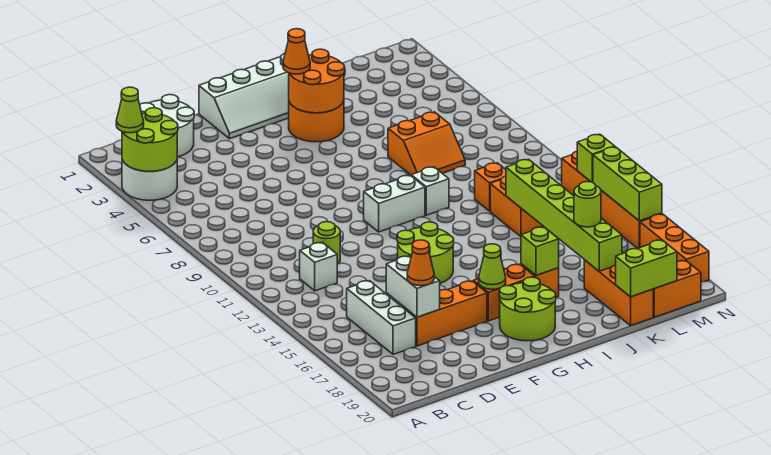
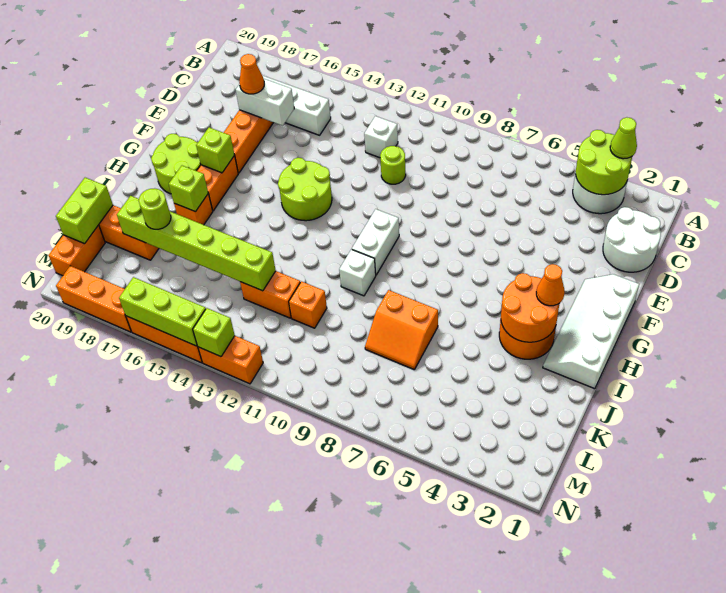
lime 1x1 cone [479,244,506,289] -> lime 1x1 brick [196,127,234,173]
orange 2x2 slope [388,112,465,175] -> orange 2x2 slope turned to [365,290,438,370]

